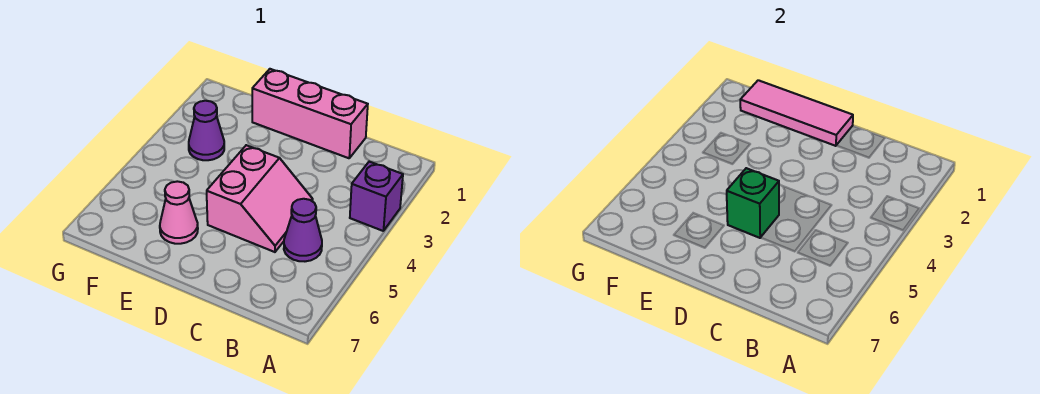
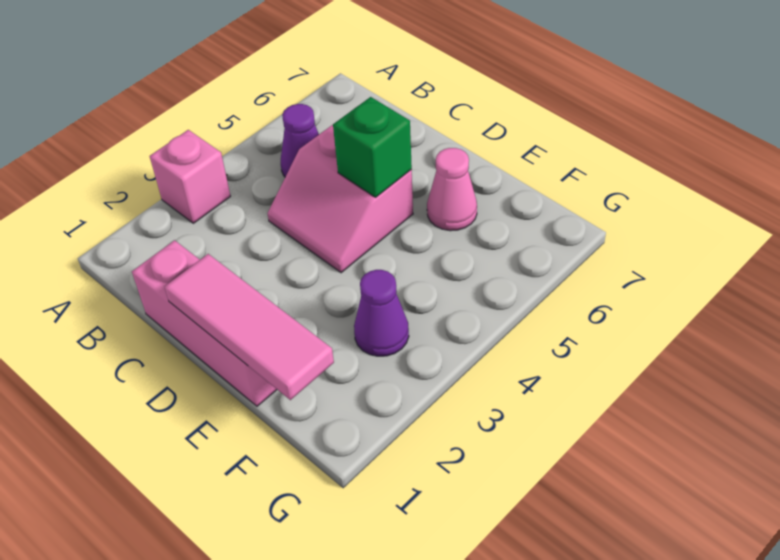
purple 1x1 brick [350,162,403,231] -> pink 1x1 brick [150,130,231,223]
pink 2x2 slope [207,145,313,252] -> pink 2x2 slope turned to [268,125,413,273]

